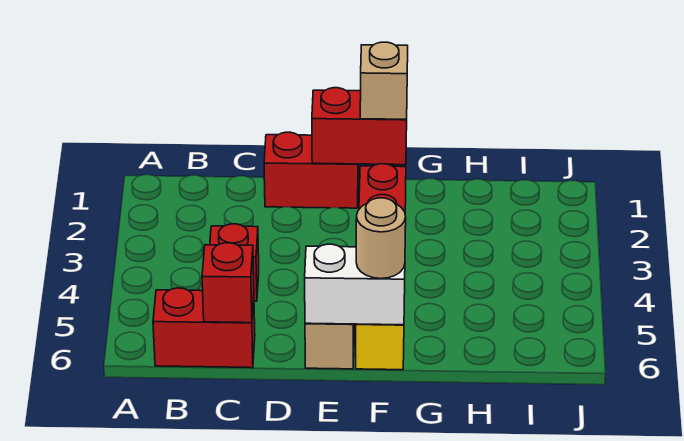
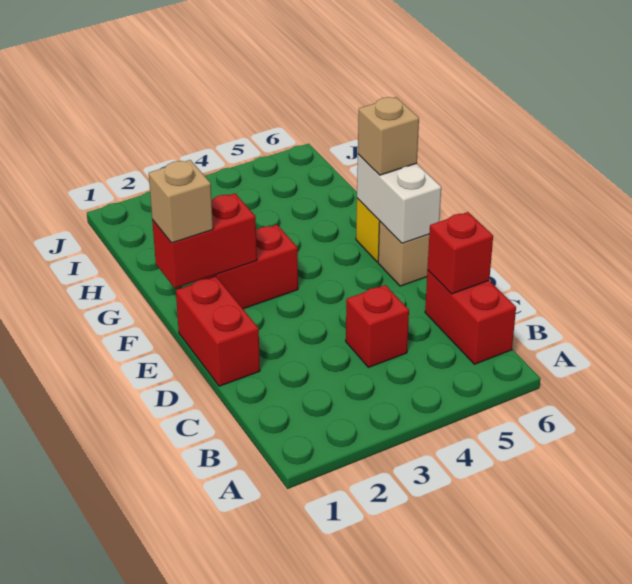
red 1x2 brick [312,88,407,165] -> red 1x2 brick turned to [152,193,257,288]
tan 1x1 round brick [356,198,406,279] -> tan 1x1 brick [358,97,419,175]

